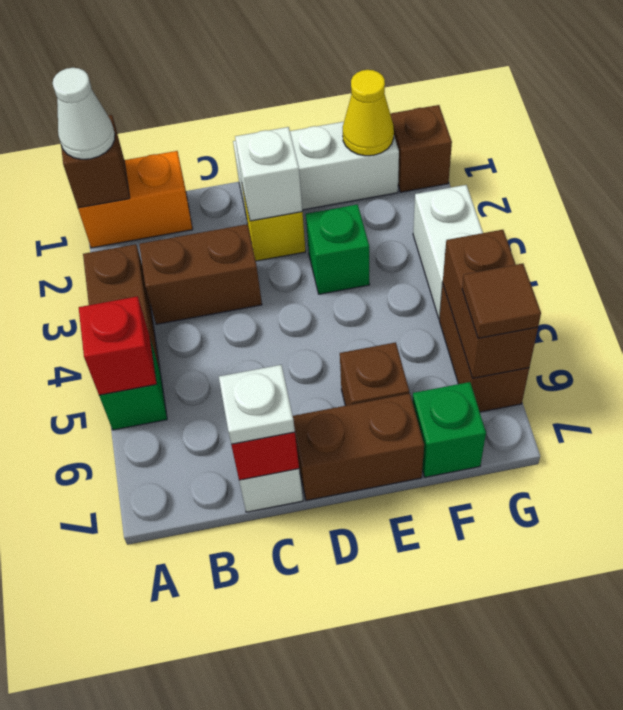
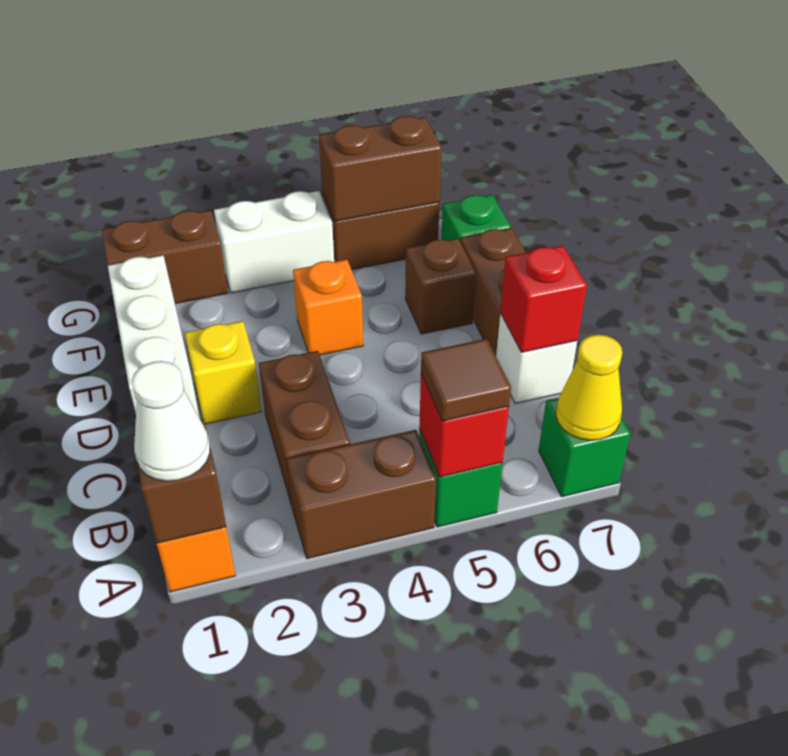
white 1x1 plate [219,365,295,444] -> none
white 1x1 brick [235,127,302,221] -> none
green 1x1 brick [306,204,370,294] -> green 1x1 brick moved to [539,398,631,497]
none -> orange 1x1 brick [293,259,363,355]
yellow 1x1 cone [343,70,394,156] -> yellow 1x1 cone moved to [556,335,622,440]
brown 1x1 brick [390,105,452,192] -> brown 1x2 brick [101,210,228,304]
brown 1x1 tile [462,264,541,338] -> brown 1x1 tile moved to [421,339,511,421]

